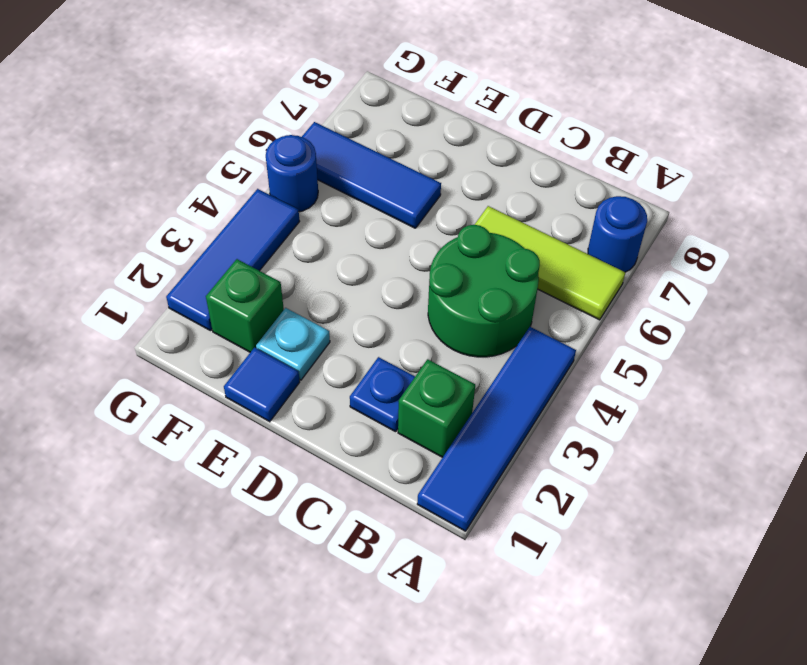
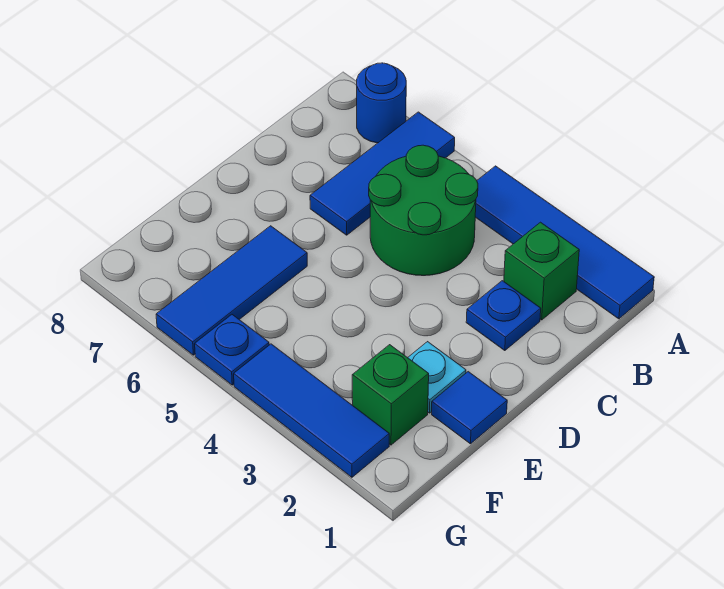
lime 1x3 tile [475,206,625,320] -> blue 1x3 tile [310,112,455,235]
blue 1x1 round brick [266,135,318,212] -> blue 1x1 plate [195,315,269,385]

